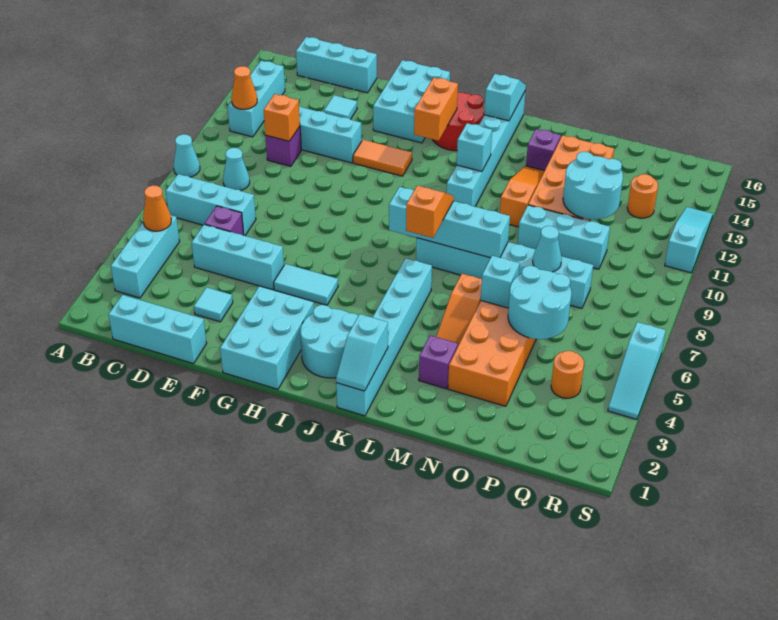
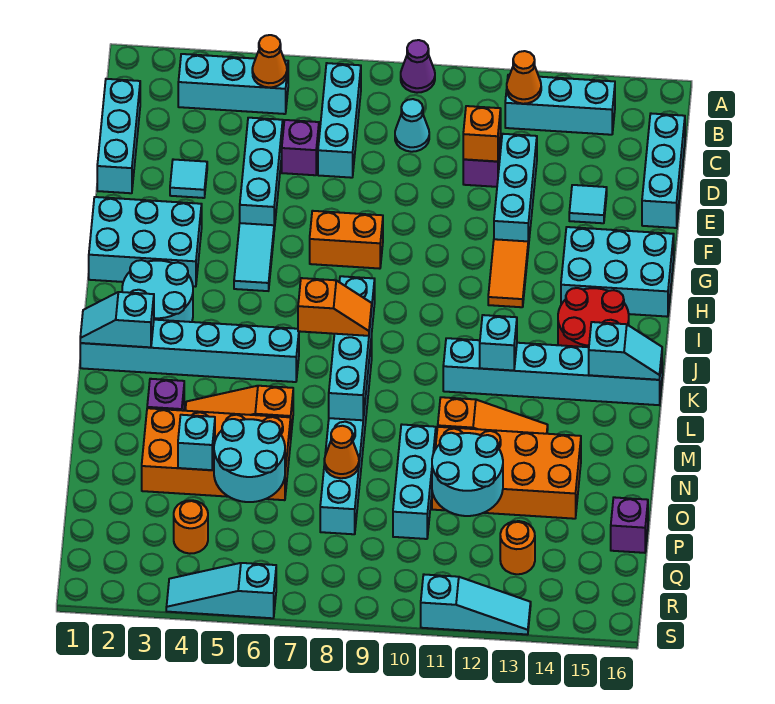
cyan 1x1 cone [174,134,200,177] -> purple 1x1 cone [401,40,435,93]
orange 1x2 brick [414,78,458,141] -> orange 1x2 brick moved to [310,211,383,269]
purple 1x1 brick [526,129,561,171] -> purple 1x1 brick moved to [611,497,648,553]
cyan 1x1 brick [481,256,520,308] -> cyan 1x1 brick moved to [178,415,215,470]
cyan 1x1 cone [533,226,562,272] -> orange 1x1 cone [324,426,359,478]

